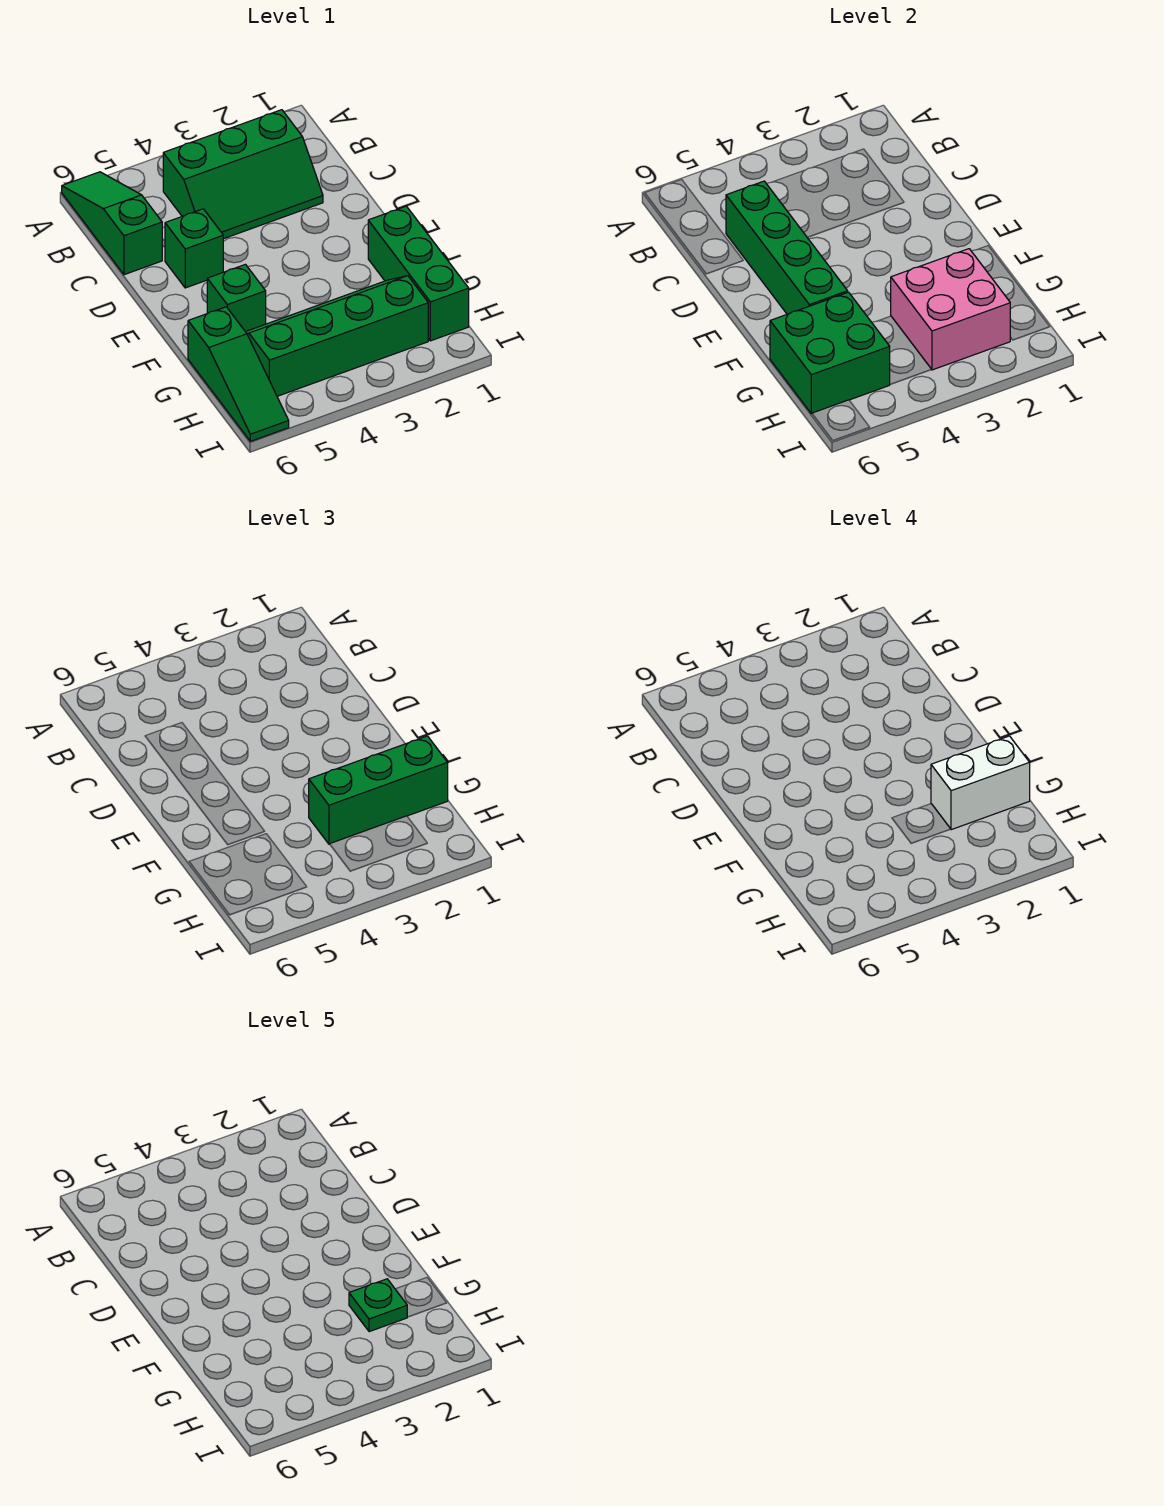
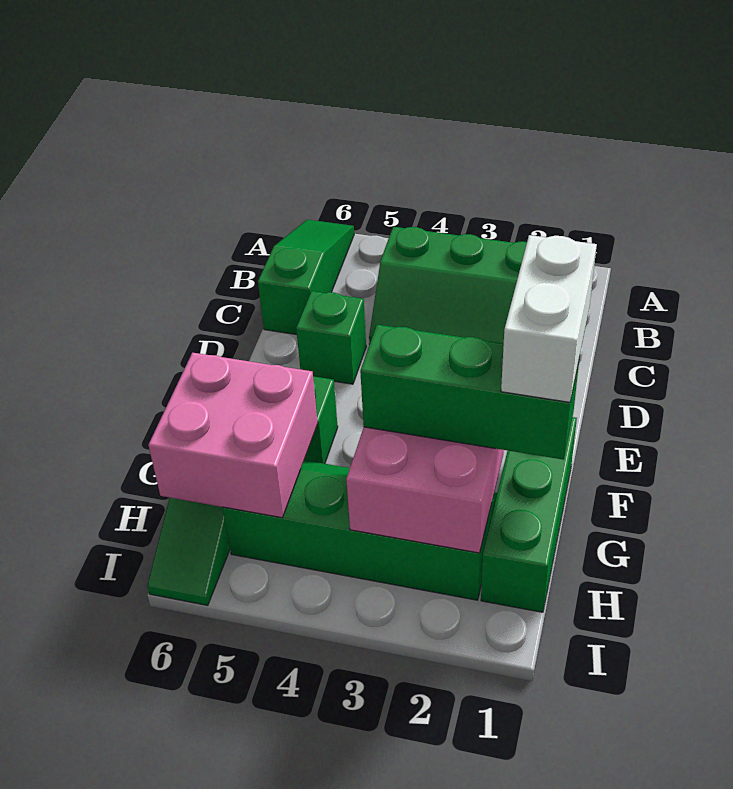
green 1x4 brick [726,181,848,314] -> none
white 1x2 brick [931,736,1030,830] -> white 1x2 brick turned to [501,235,597,402]
green 1x1 plate [349,1279,407,1332] -> none
green 2x2 brick [770,292,890,414] -> pink 2x2 brick [148,353,317,518]

